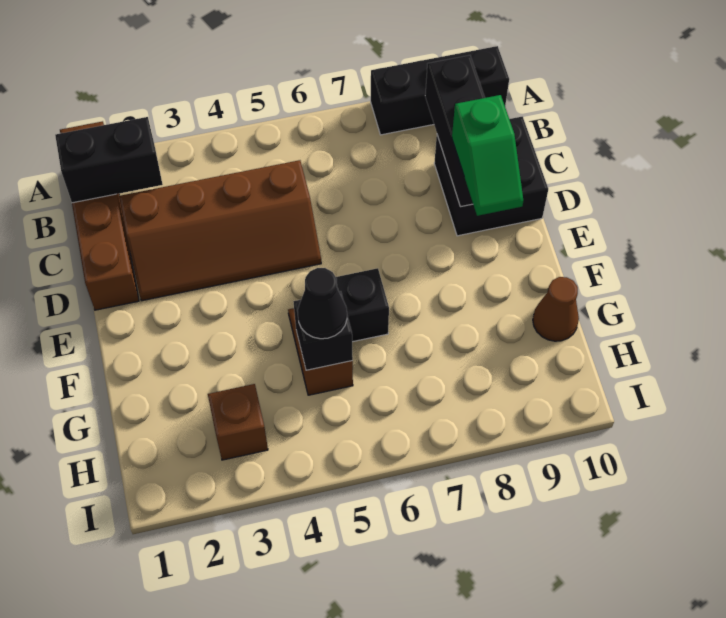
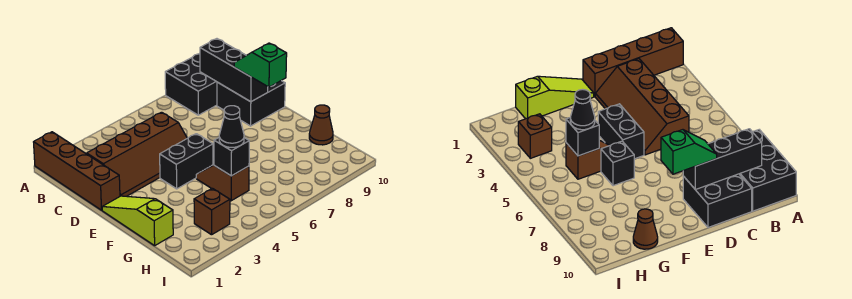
black 1x3 brick [371,46,509,135] -> black 2x3 brick [165,53,217,115]
black 1x2 brick [55,117,163,203] -> black 1x2 brick moved to [160,134,213,189]
green 1x2 slope [452,95,523,216] -> green 1x2 slope turned to [234,43,287,87]
none -> lime 1x3 slope [102,196,173,246]

